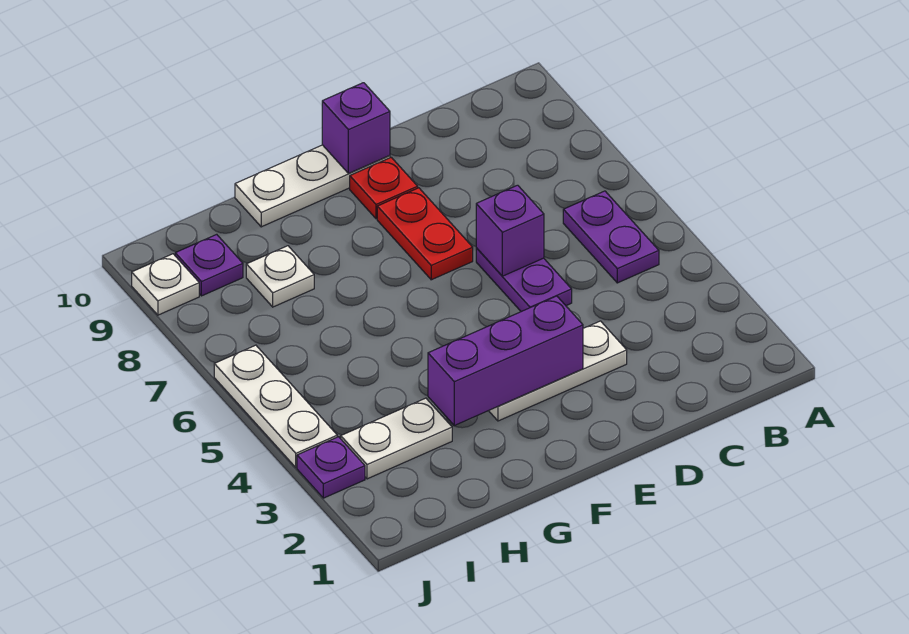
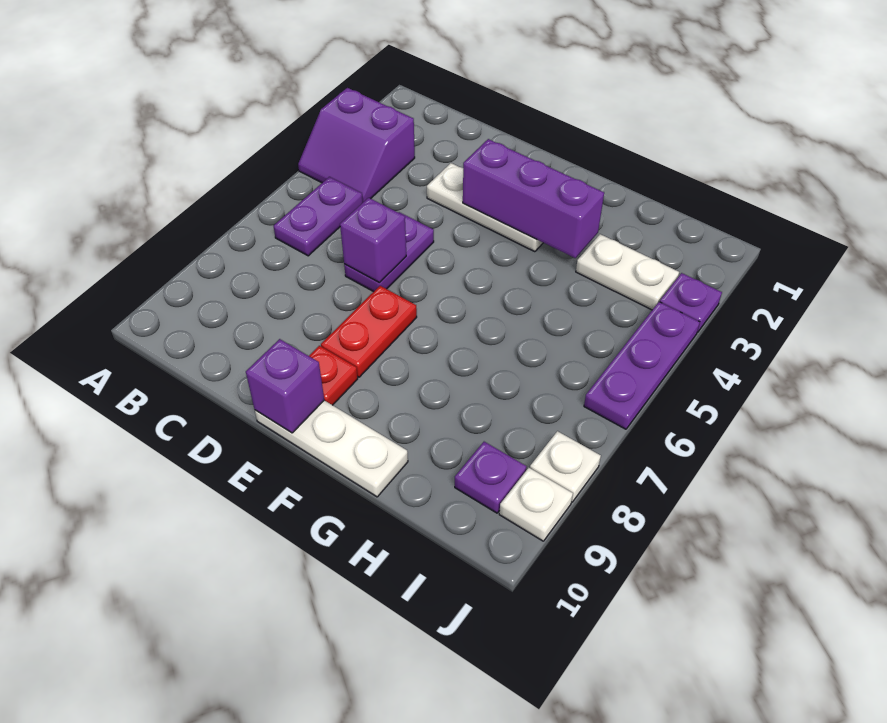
none -> purple 2x2 slope [298,88,415,202]
white 1x1 plate [246,246,314,307] -> white 1x1 plate moved to [530,431,601,502]
white 1x3 plate [214,345,337,468] -> purple 1x3 plate [584,302,700,429]

